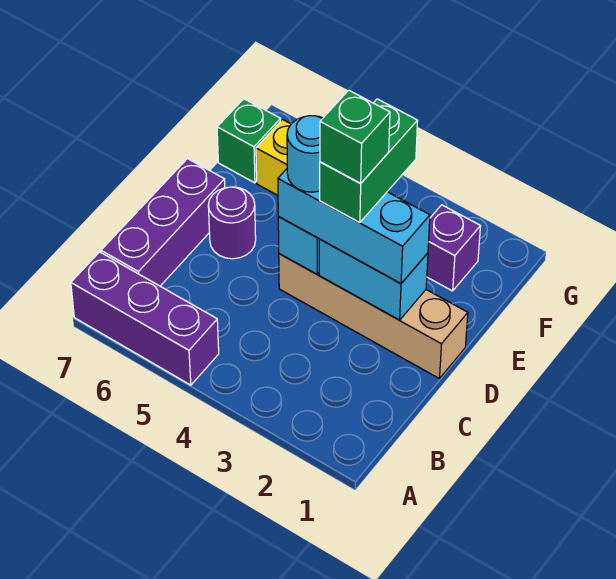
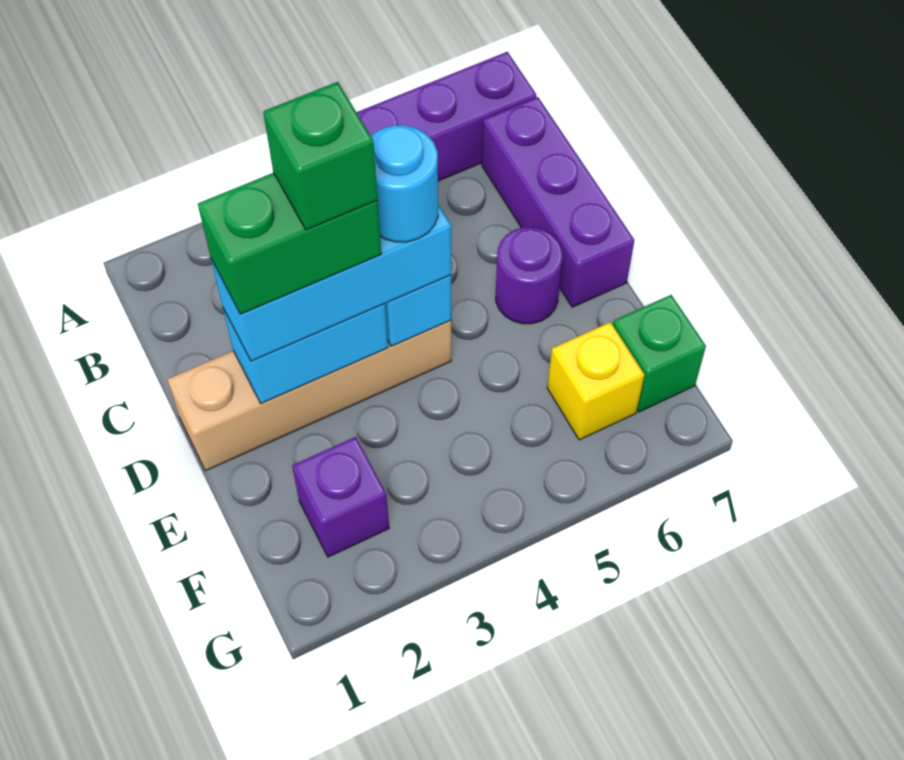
green 1x2 brick [320,99,418,222] -> green 1x2 brick turned to [198,173,381,314]

